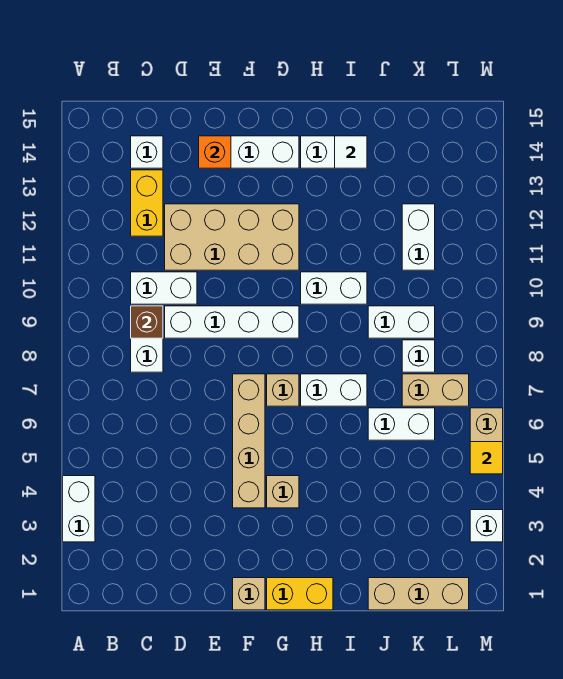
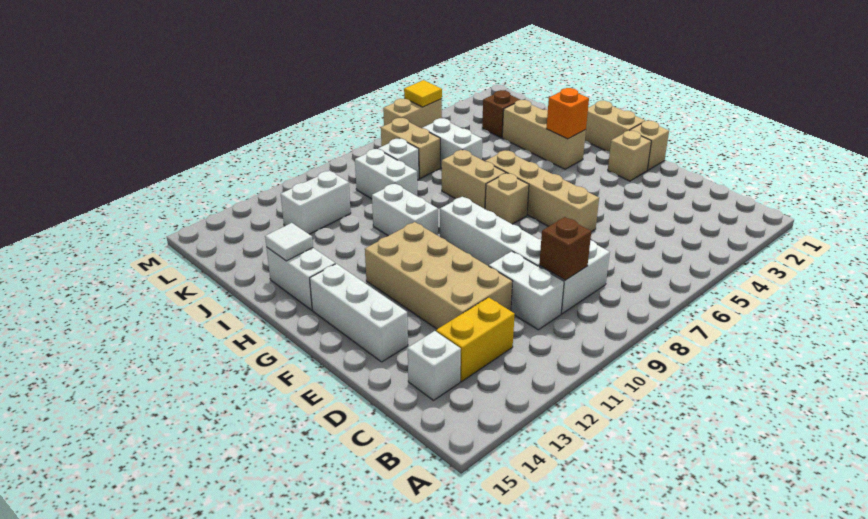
white 1x2 brick [63,476,95,542] -> none
orange 1x1 brick [199,136,231,168] -> orange 1x1 brick moved to [546,88,589,139]
tan 1x4 brick [233,374,265,508] -> tan 1x4 brick turned to [485,151,599,232]
yellow 1x2 brick [267,578,333,610] -> tan 1x2 brick [585,101,645,152]
tan 1x1 brick [267,476,299,508] -> tan 1x1 brick moved to [608,131,651,181]
white 1x2 brick [301,374,367,406] -> tan 1x2 brick [442,150,505,209]
tan 1x3 brick [368,578,469,610] -> tan 1x3 brick moved to [502,100,586,169]
none -> brown 1x1 brick [482,90,520,138]
white 1x1 brick [470,510,503,542] -> none

